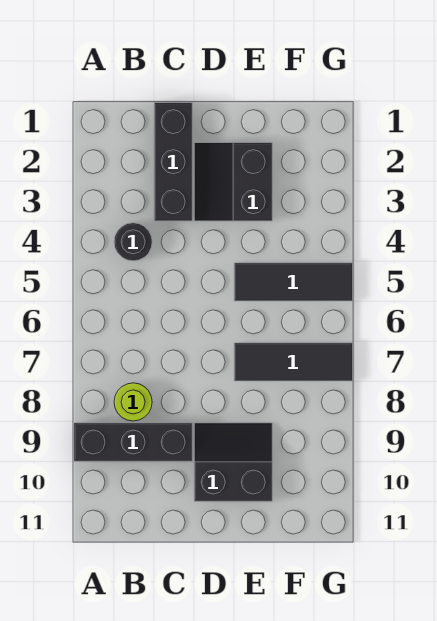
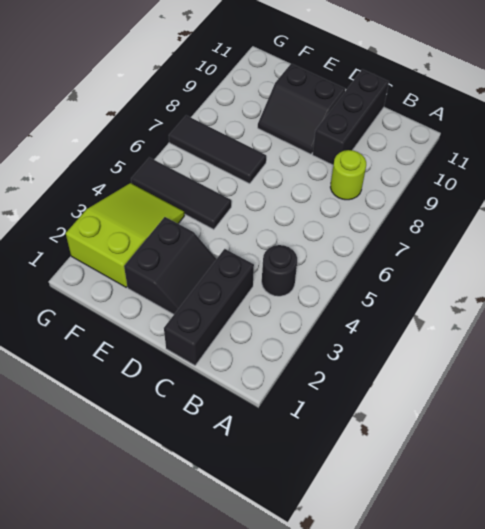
black 1x3 brick [74,423,192,461] -> black 1x3 brick turned to [313,69,389,165]
none -> lime 2x3 slope [66,183,185,287]

